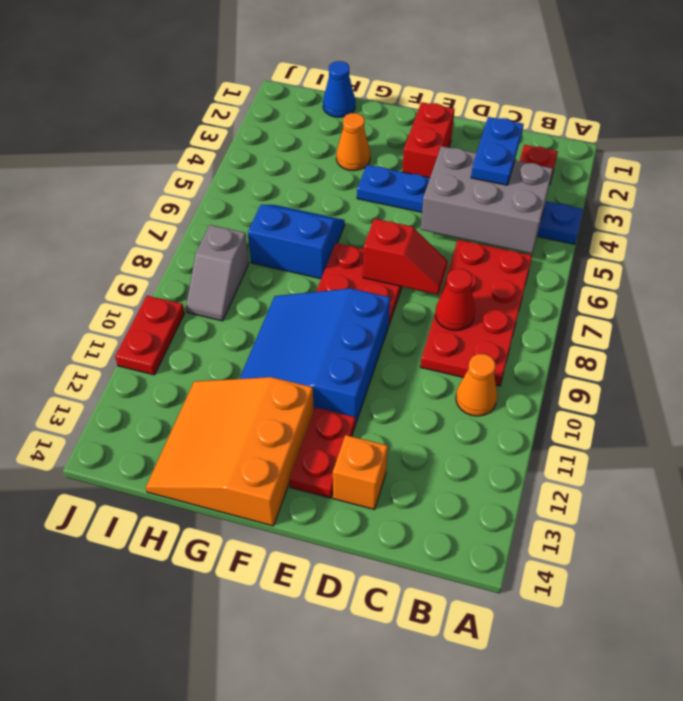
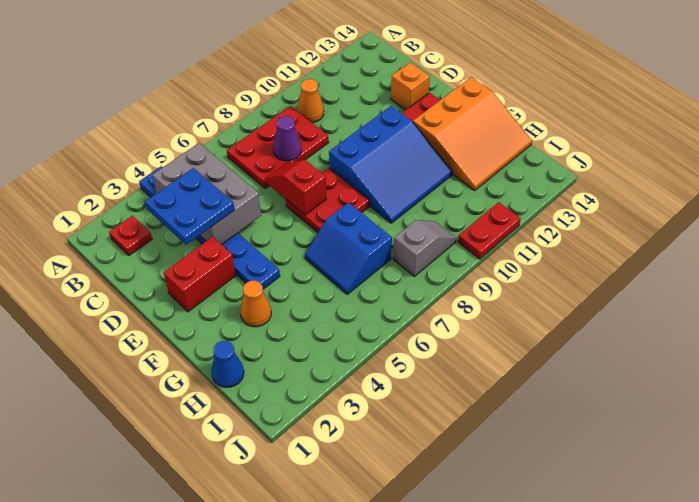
red 2x4 plate [421,240,532,386] -> red 2x3 plate [227,106,329,189]
blue 1x2 plate [471,117,524,185] -> blue 2x2 plate [145,168,235,245]
red 1x1 cone [435,269,475,331] -> purple 1x1 cone [273,116,301,161]

